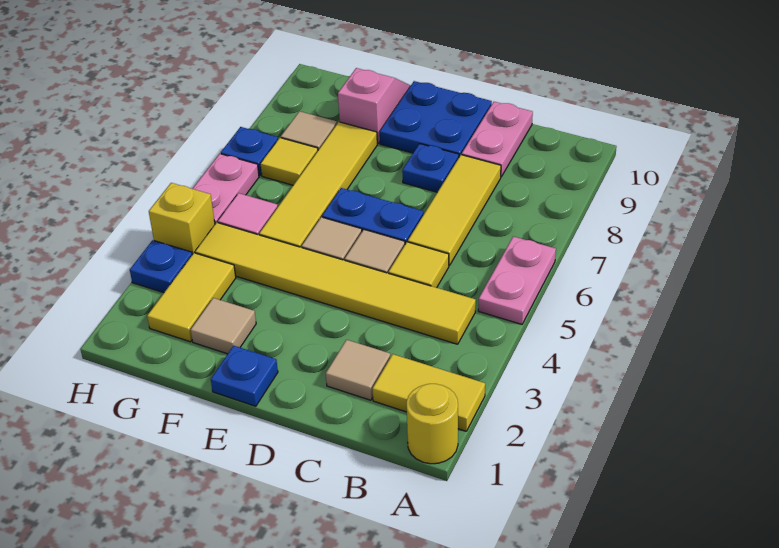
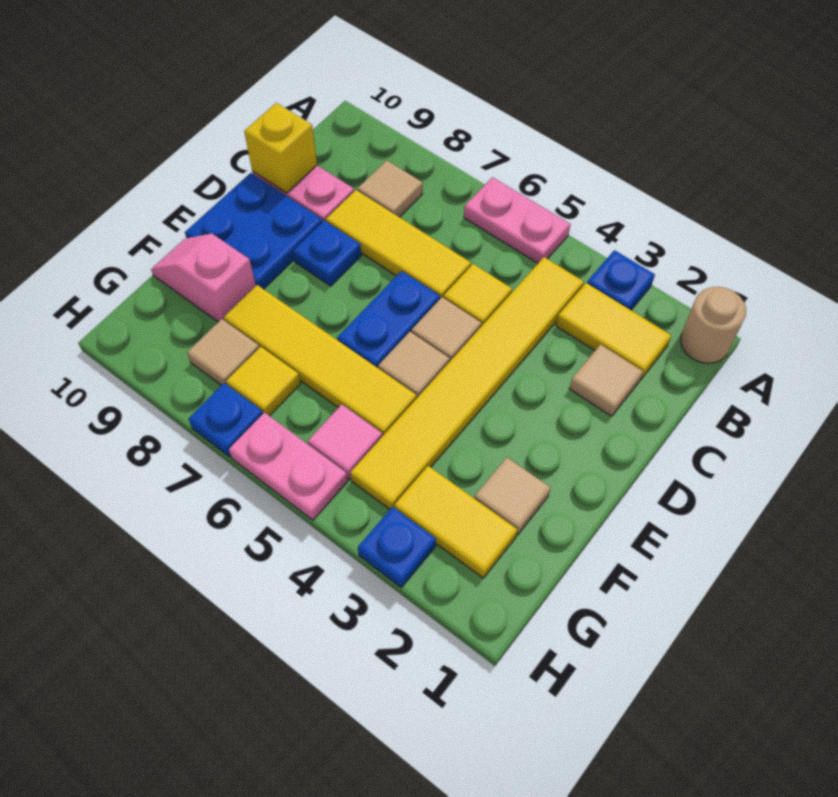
yellow 1x1 round brick [407,384,458,464] -> tan 1x1 round brick [680,287,746,363]
yellow 1x2 tile [373,354,485,431] -> yellow 1x2 tile turned to [556,283,672,380]
none -> tan 1x1 tile [358,160,423,217]
blue 1x1 plate [211,346,278,406] -> blue 1x1 plate moved to [587,250,655,310]
yellow 1x1 brick [149,183,215,255] -> yellow 1x1 brick moved to [244,103,317,193]

